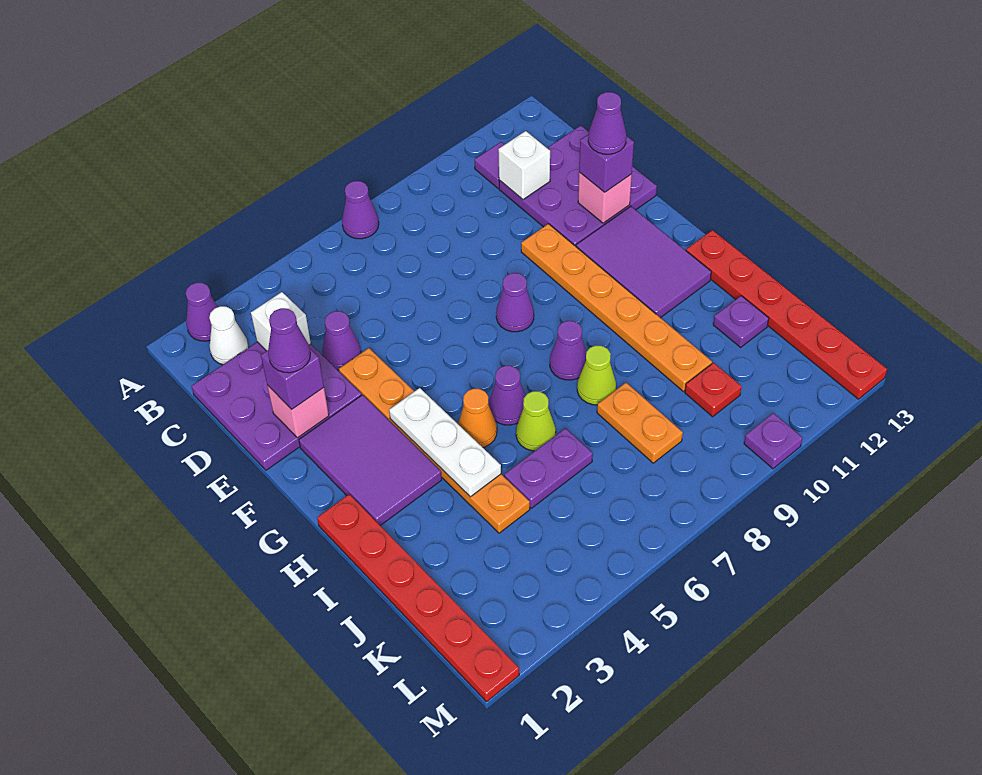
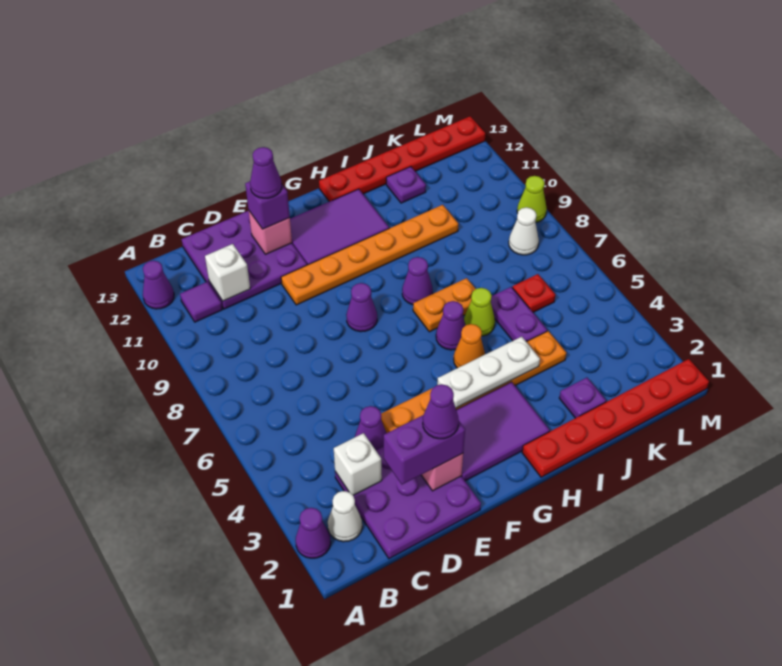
purple 1x1 cone [342,181,379,239] -> purple 1x1 cone moved to [143,261,174,309]
purple 1x1 brick [261,349,324,409] -> purple 1x2 brick [384,415,465,484]
lime 1x1 cone [577,345,616,405] -> lime 1x1 cone moved to [517,176,547,222]
orange 1x2 plate [597,383,683,463] -> orange 1x2 plate moved to [413,278,475,332]
red 1x1 plate [685,363,742,417] -> red 1x1 plate moved to [512,274,555,312]
none -> white 1x1 cone [509,207,539,255]
purple 1x1 plate [744,413,803,469] -> purple 1x1 plate moved to [559,378,606,418]

